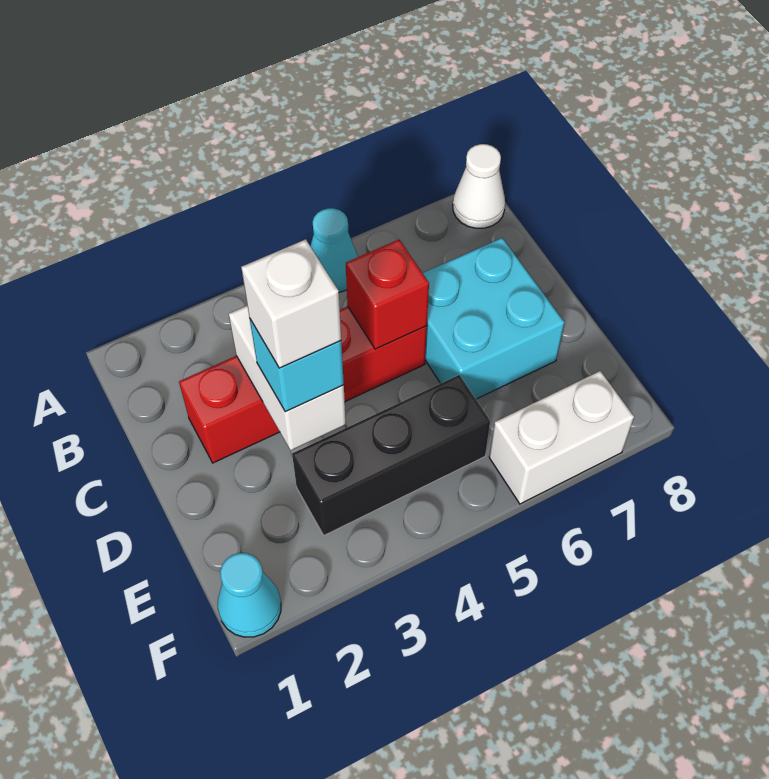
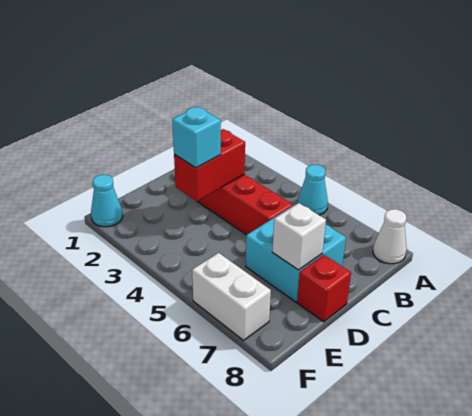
white 1x2 brick [229,306,346,451] -> red 1x2 brick [174,129,245,201]
red 1x1 brick [346,240,429,349] -> red 1x1 brick moved to [297,255,351,322]
white 1x1 brick [241,239,341,368] -> white 1x1 brick moved to [272,203,326,270]
black 1x3 brick [292,375,490,535] -> none

